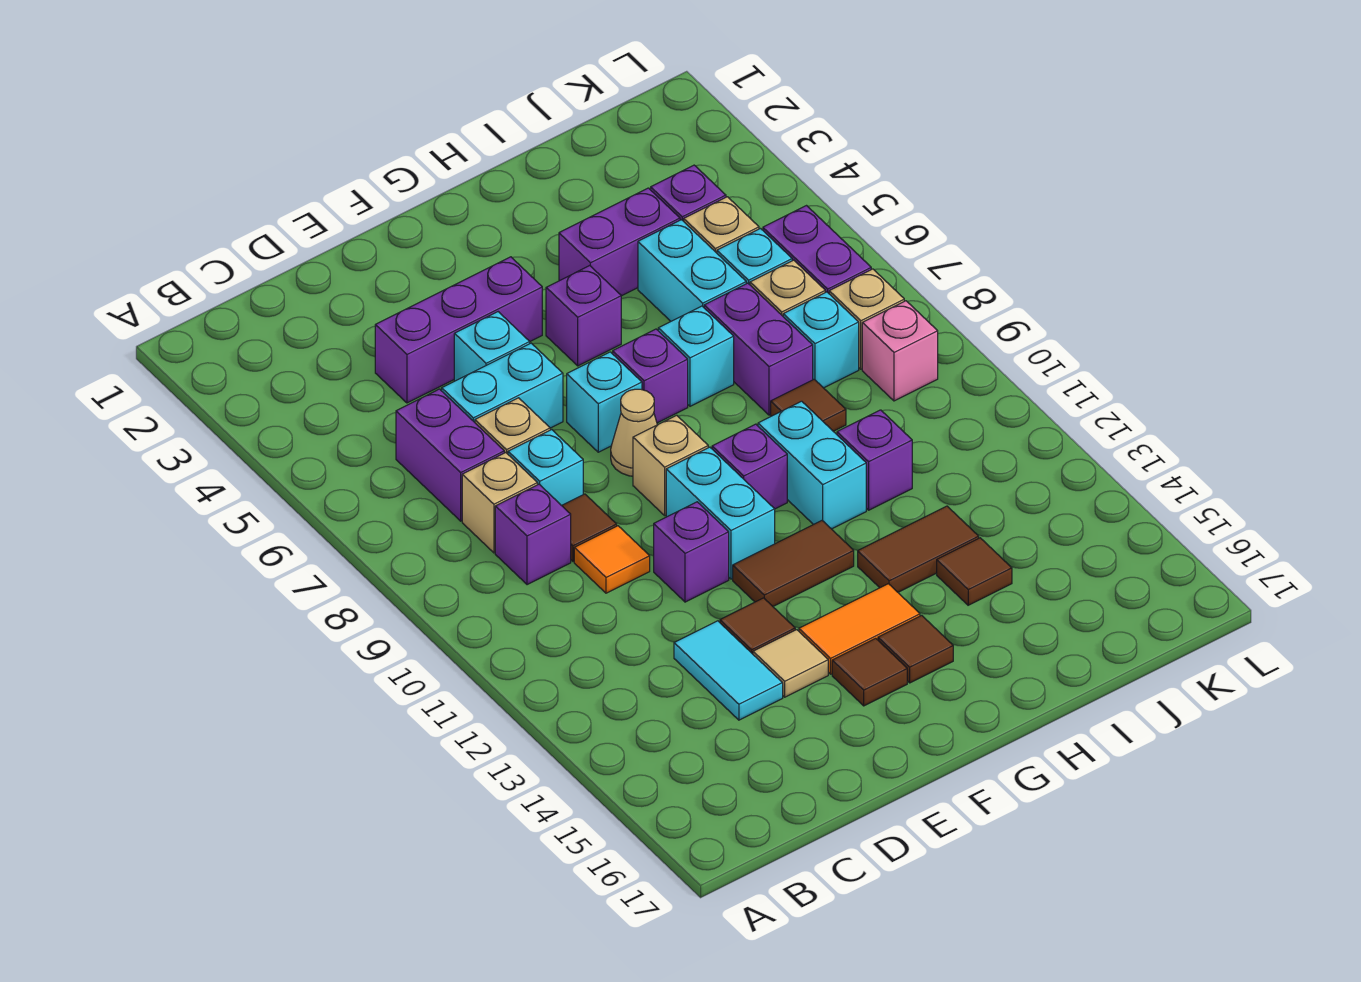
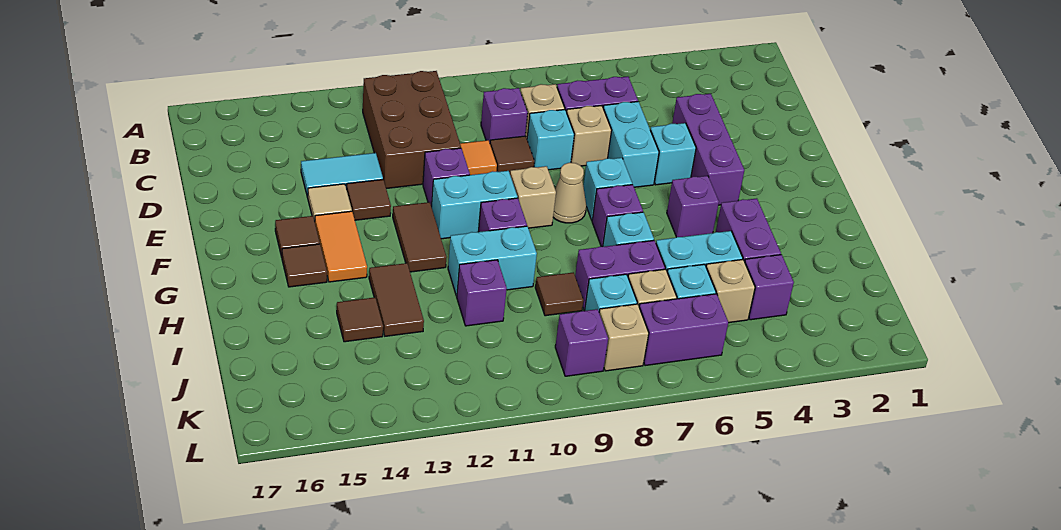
none -> brown 2x3 brick [363,71,461,189]
pink 1x1 brick [862,301,938,401] -> purple 1x1 brick [555,309,608,376]

